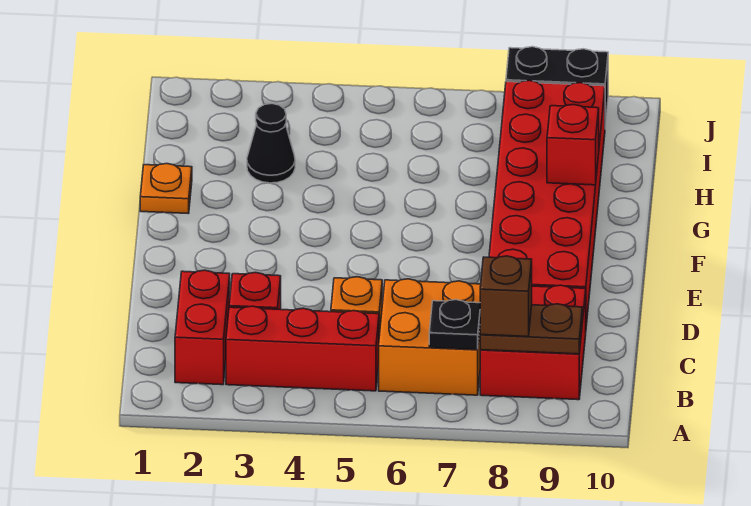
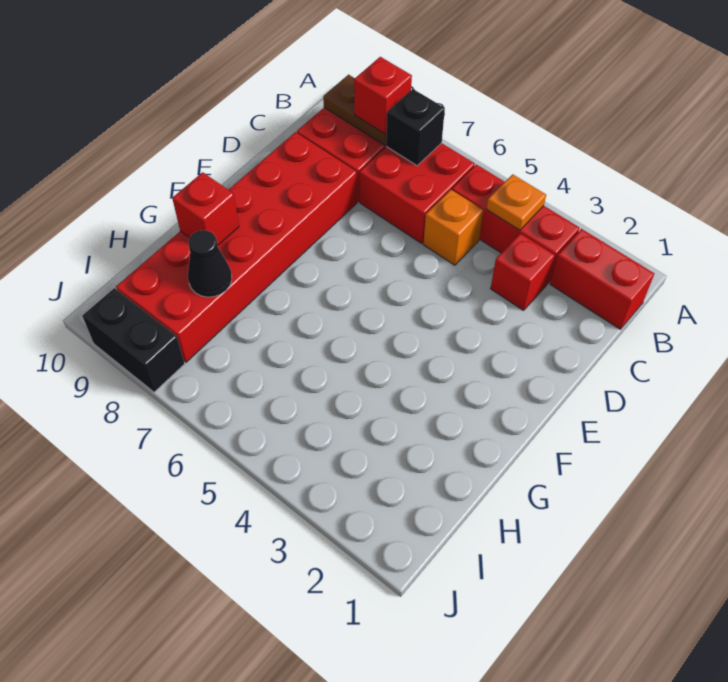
red 1x2 brick [175,270,230,385] -> red 1x2 brick turned to [550,229,654,329]
orange 2x2 brick [379,279,481,395] -> red 2x2 brick [360,143,475,244]
black 1x1 plate [429,300,480,350] -> black 1x1 brick [386,89,445,166]
brown 1x1 brick [480,256,532,337] -> red 1x1 brick [354,57,412,134]
orange 1x1 plate [140,164,192,214] -> orange 1x1 plate moved to [487,174,546,230]
black 1x1 cone [247,104,295,183] -> black 1x1 cone moved to [188,230,232,297]

